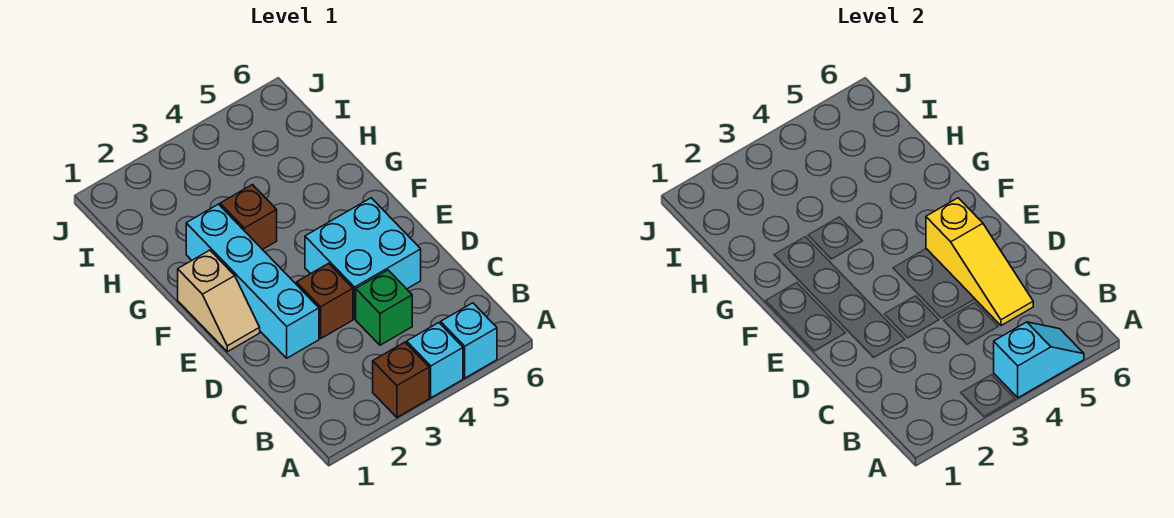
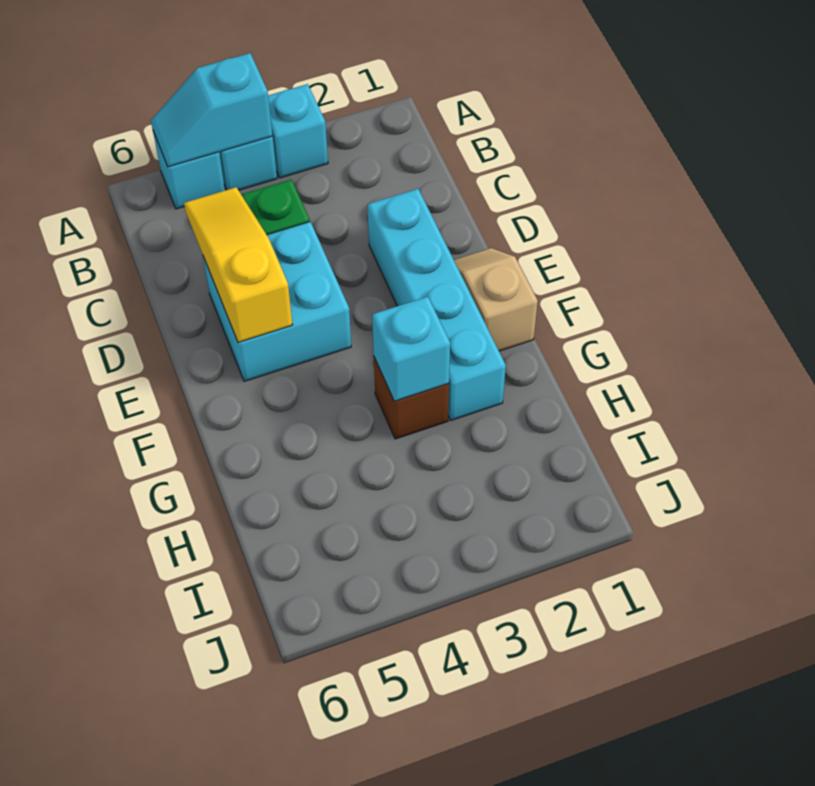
brown 1x1 brick [373,342,429,417] -> cyan 1x1 brick [268,84,328,178]
brown 1x1 brick [296,263,353,338] -> none
none -> cyan 1x1 brick [372,297,450,401]

